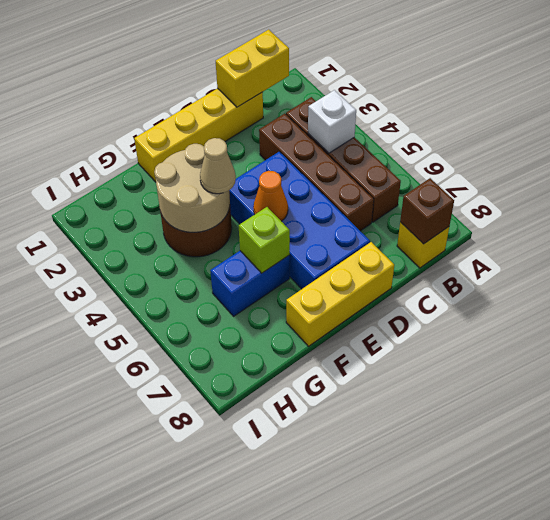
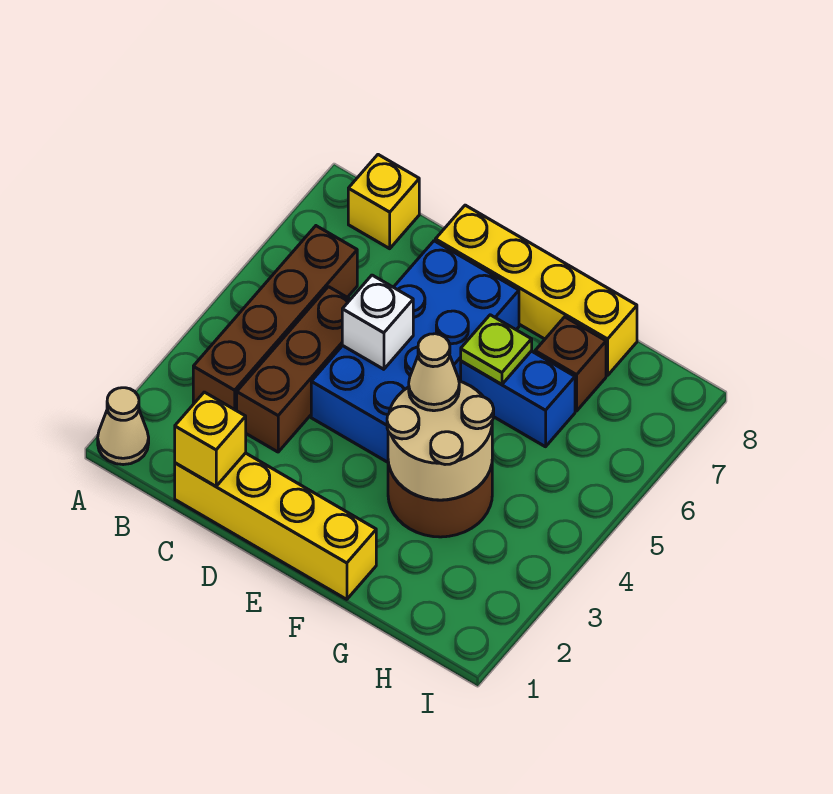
none -> tan 1x1 cone [98,388,149,465]
yellow 1x2 brick [216,30,289,107] -> yellow 1x1 brick [175,392,246,486]
white 1x1 brick [308,90,356,153] -> white 1x1 brick moved to [342,275,413,369]
brown 1x1 brick [400,178,454,244] -> brown 1x1 brick moved to [535,317,606,411]
brown 1x4 brick [259,114,374,231] -> brown 1x3 brick [237,287,350,452]
yellow 1x3 brick [286,242,394,346] -> yellow 1x4 brick [435,205,637,375]
orange 1x1 cone [253,171,288,221] -> none
lime 1x1 brick [239,207,290,273] -> lime 1x1 plate [461,315,532,385]

